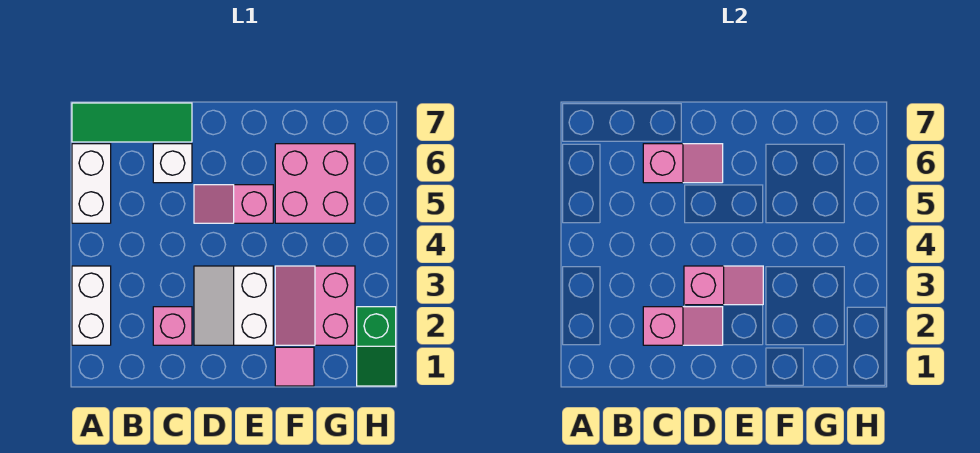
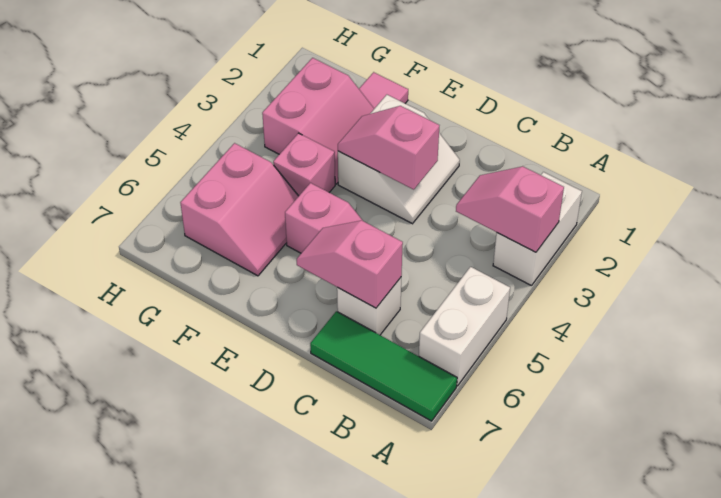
pink 1x1 brick [153,307,192,345] -> pink 1x1 brick moved to [273,133,335,196]
pink 1x2 slope [643,307,723,345] -> pink 1x2 slope moved to [456,167,564,252]
pink 2x2 brick [275,144,355,223] -> pink 2x2 slope [180,143,298,276]
green 1x2 slope [357,307,396,386] -> none

